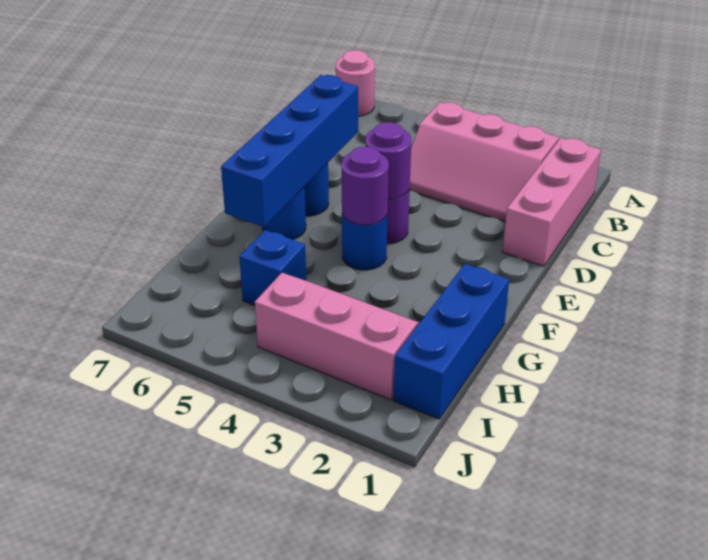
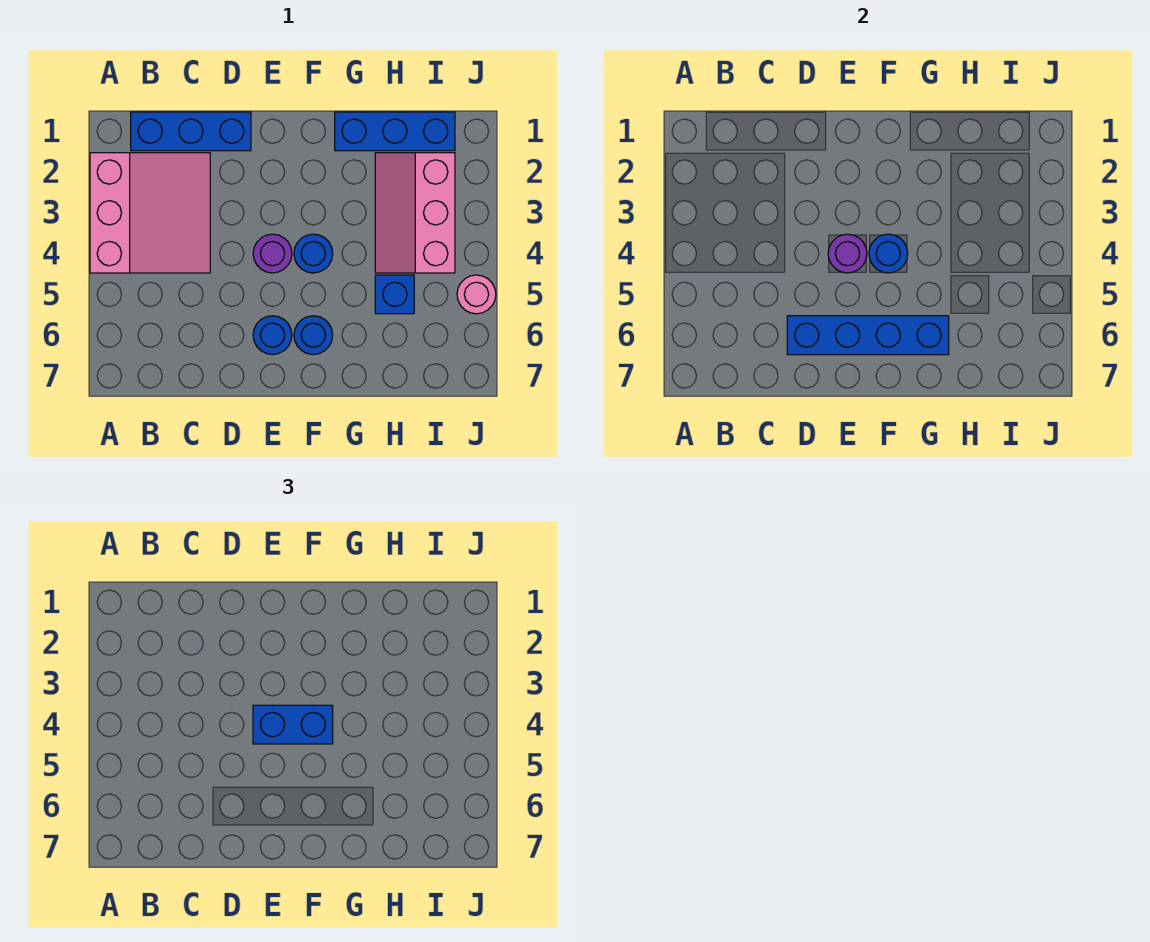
pink 1x1 round brick [336,50,375,116] -> pink 1x1 round brick moved to [457,275,496,314]
pink 1x3 brick [503,138,601,266] -> blue 1x3 brick [131,112,251,151]
pink 2x3 slope [410,102,559,222] -> pink 3x3 slope [90,153,210,273]
none -> blue 1x2 brick [253,705,333,744]
purple 1x1 round brick [342,147,389,225] -> blue 1x1 round brick [869,234,908,273]

